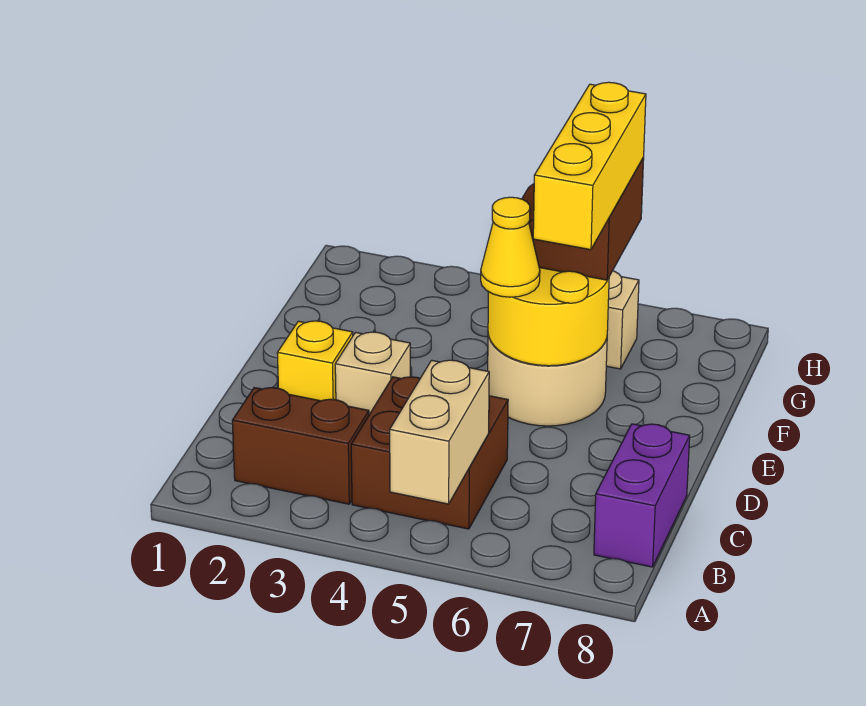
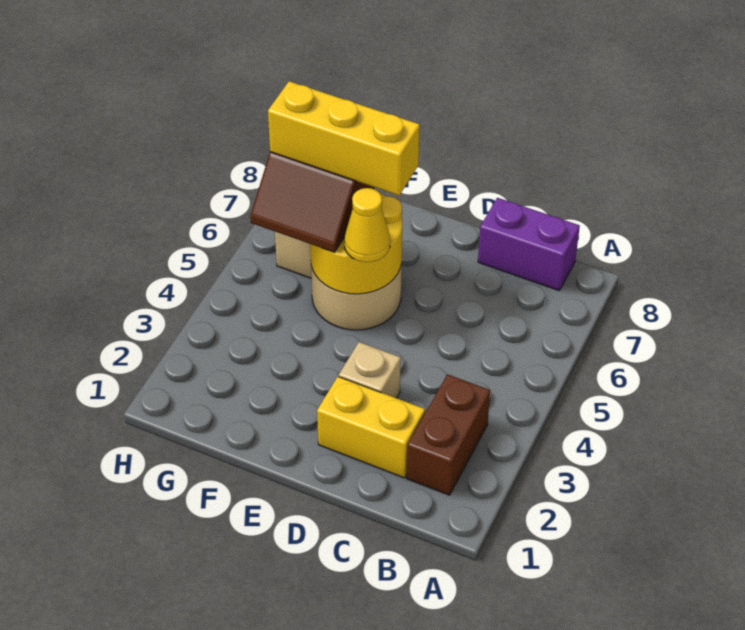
tan 1x2 brick [390,360,489,504] -> none
brown 2x2 brick [351,377,508,529] -> none
yellow 1x1 brick [277,321,353,401] -> yellow 1x2 brick [317,376,425,478]

